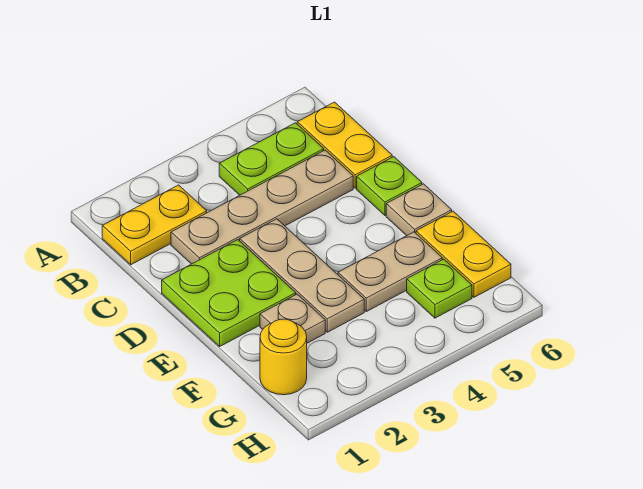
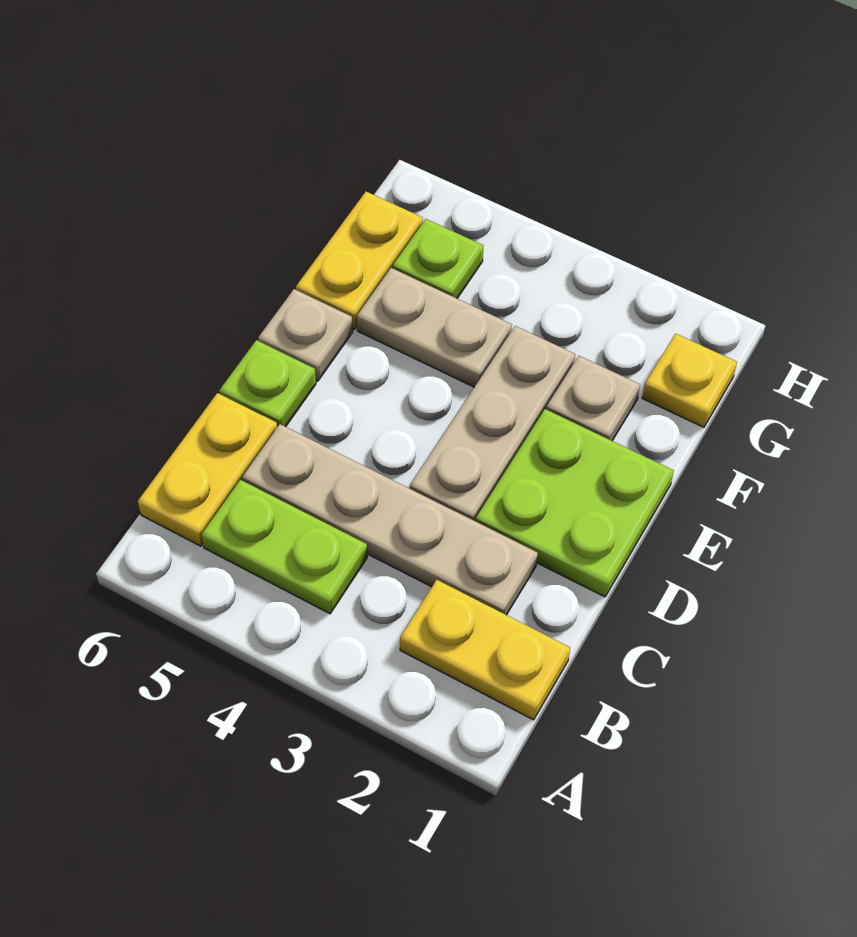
yellow 1x1 round brick [260,319,307,395] -> yellow 1x1 plate [642,334,737,427]

